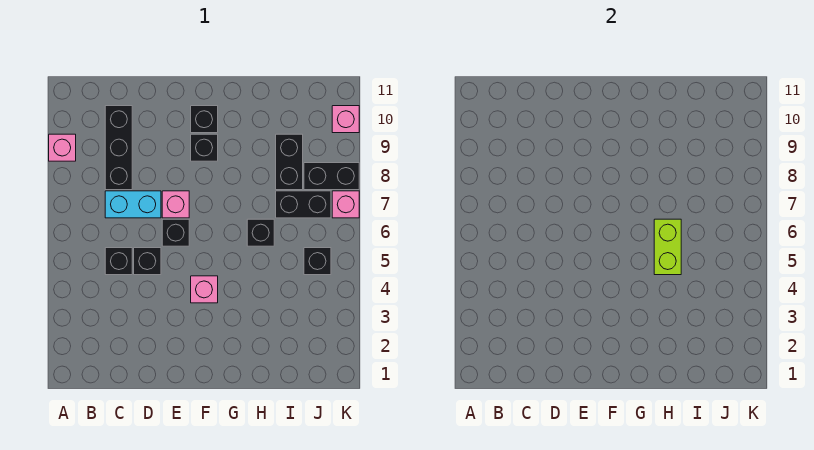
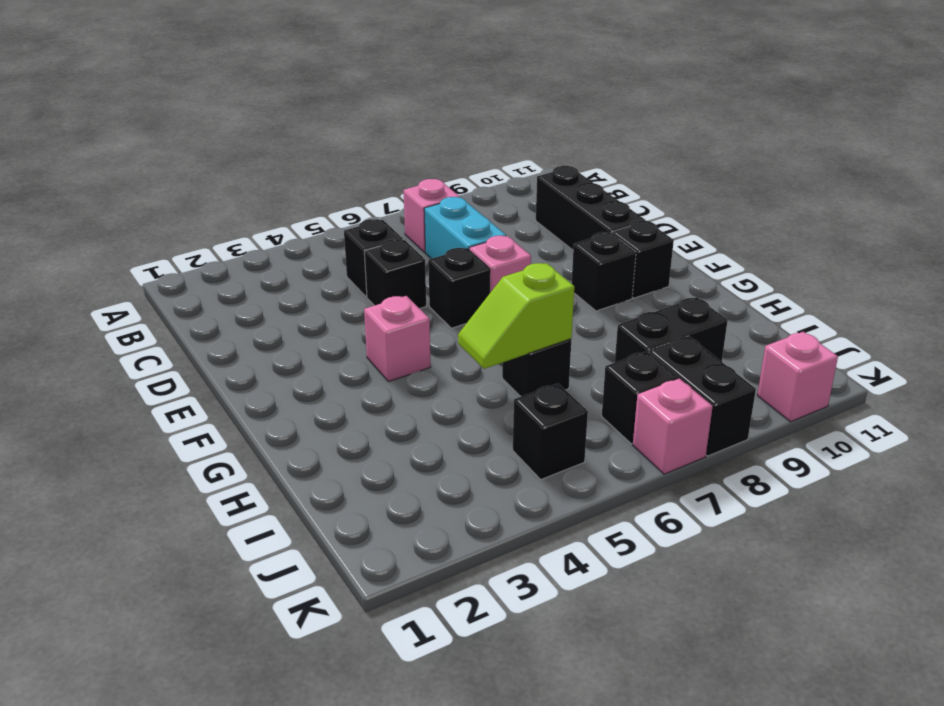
pink 1x1 brick [49,134,76,161] -> pink 1x1 brick moved to [404,179,460,252]
black 1x3 brick [105,106,132,190] -> black 1x3 brick turned to [536,166,646,250]
lime 1x2 brick [654,219,681,275] -> lime 1x2 slope [458,263,574,369]
black 1x2 brick [276,191,331,218] -> black 1x1 brick [602,351,678,444]

